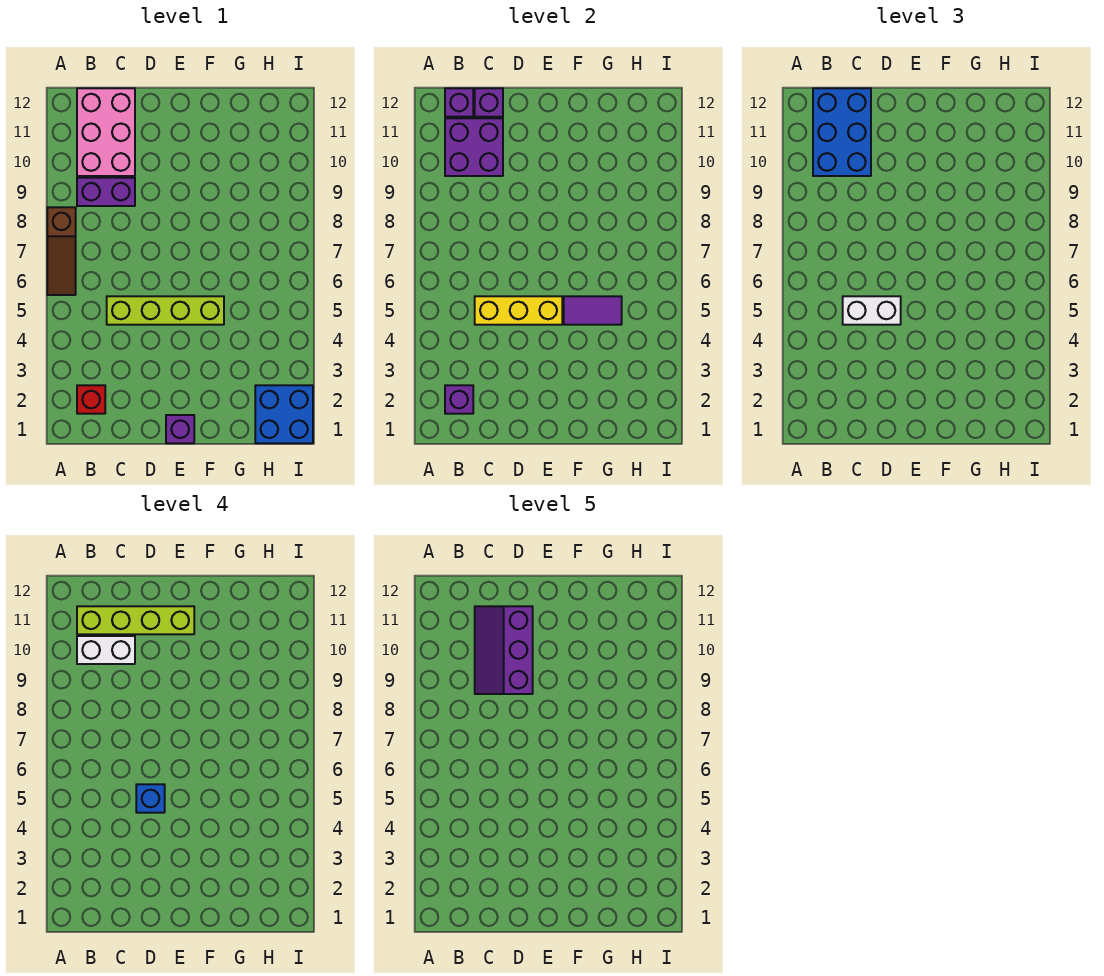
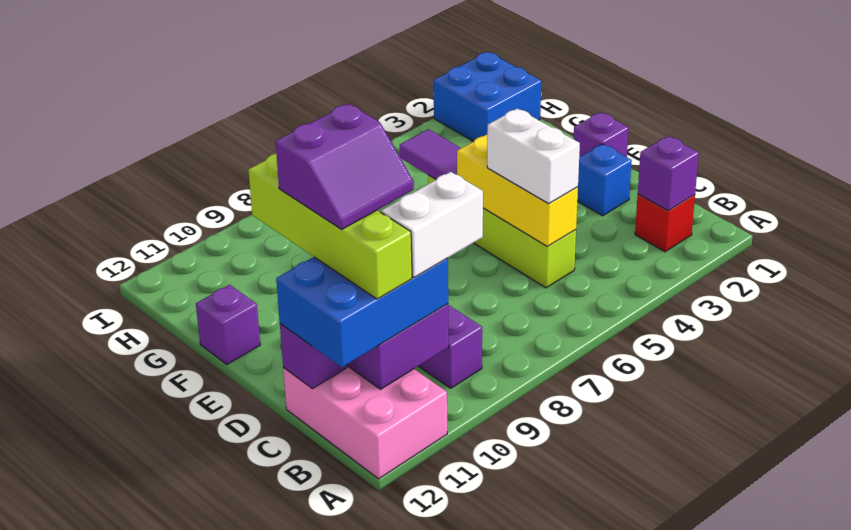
brown 1x3 slope [47,207,76,295] -> none
pink 2x3 brick [77,88,135,176] -> pink 2x3 brick turned to [283,366,447,479]
white 1x2 brick [77,636,135,664] -> white 1x2 brick turned to [381,172,483,278]
purple 1x1 brick [445,88,473,117] -> purple 1x1 brick moved to [196,285,260,364]
purple 2x3 slope [475,606,533,694] -> purple 2x2 slope [276,104,414,229]
blue 1x1 brick [136,784,165,813] -> blue 1x1 brick moved to [577,144,632,216]

